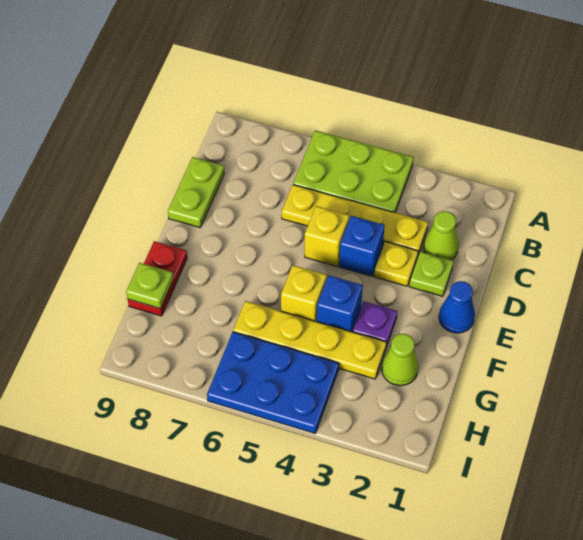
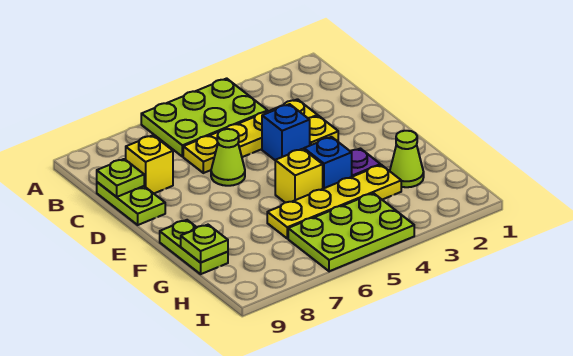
lime 1x1 cone [424,211,459,260] -> lime 1x1 cone moved to [211,129,245,186]
lime 1x1 plate [409,251,453,296] -> lime 1x1 plate moved to [97,159,144,197]
yellow 1x1 brick [305,206,349,266] -> yellow 1x1 brick moved to [126,135,173,193]
blue 1x1 cone [439,281,475,333] -> none
red 1x2 plate [128,241,187,316] -> lime 1x2 plate [160,220,228,274]
blue 2x3 plate [207,332,339,433] -> lime 2x3 plate [288,193,414,271]

